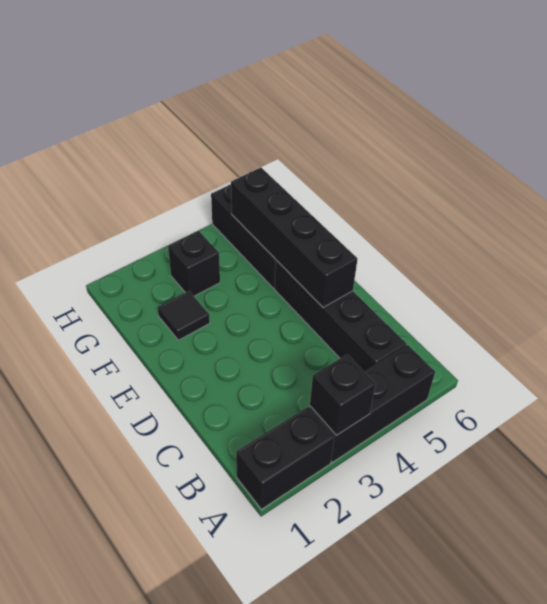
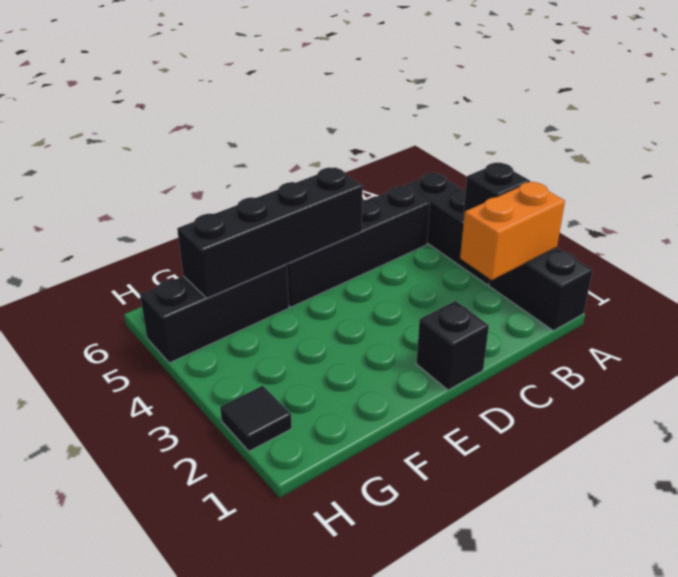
none -> orange 1x2 brick [460,182,565,280]
black 1x1 tile [158,291,210,340] -> black 1x1 tile moved to [220,386,292,451]
black 1x1 brick [168,231,220,296] -> black 1x1 brick moved to [417,301,489,390]

